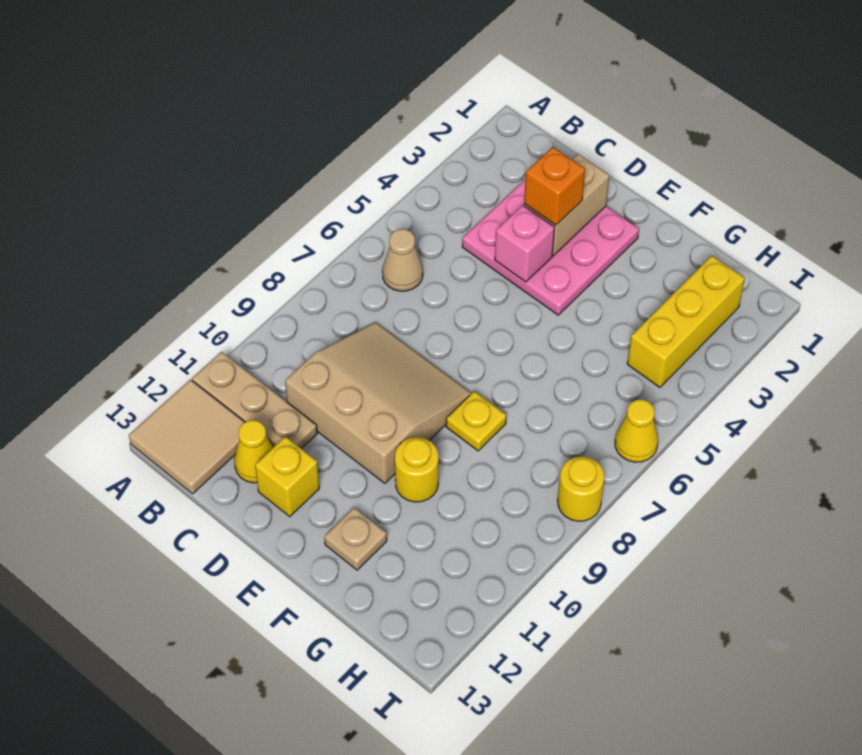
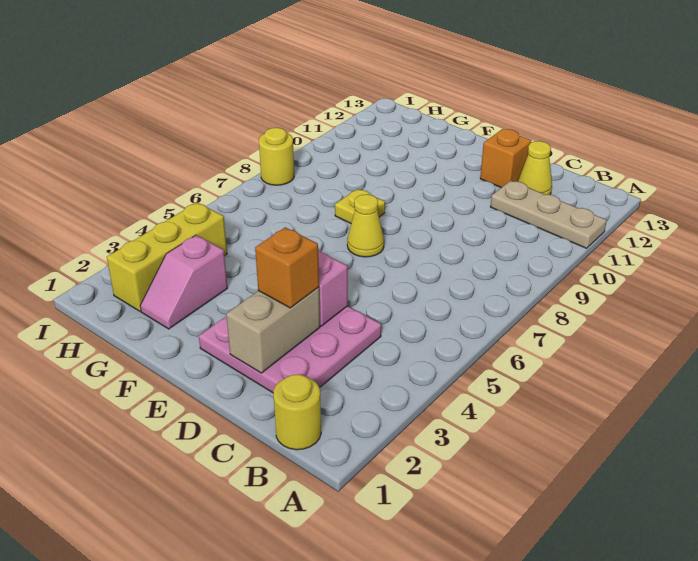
tan 2x2 tile [129,380,245,494] -> none
tan 1x1 cone [382,229,423,291] -> none
tan 3x3 slope [285,322,472,483] -> none
yellow 1x1 brick [255,437,319,517] -> orange 1x1 brick [480,129,531,188]
yellow 1x1 round brick [395,437,439,502] -> yellow 1x1 round brick moved to [273,374,321,450]
tan 1x1 plate [324,508,387,570] -> none
none -> pink 1x2 slope [140,235,228,329]
yellow 1x1 cone [615,400,658,462] -> yellow 1x1 cone moved to [347,194,384,257]

